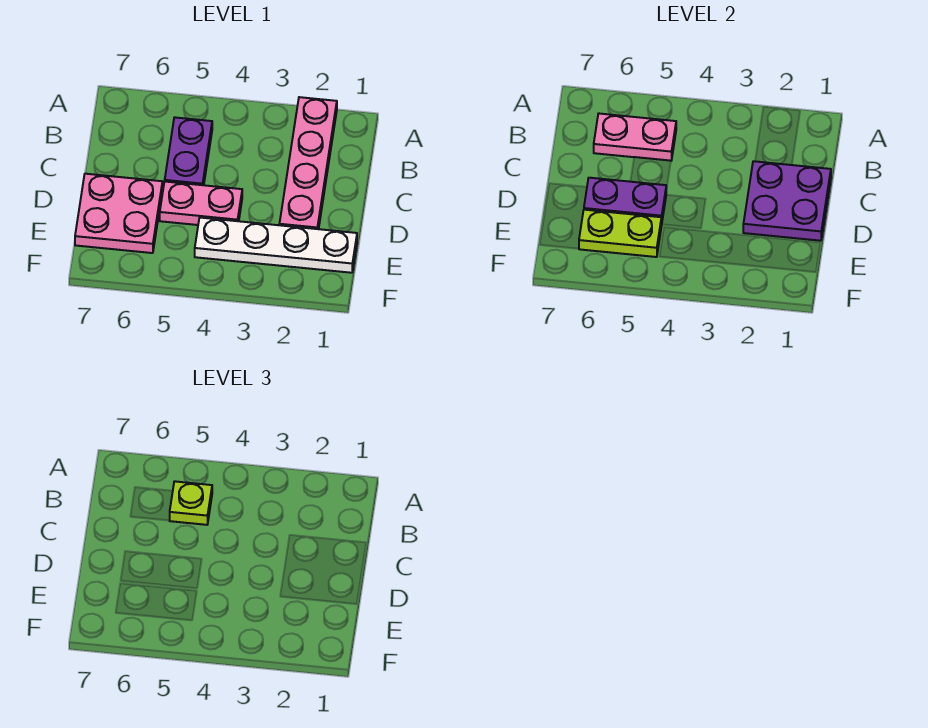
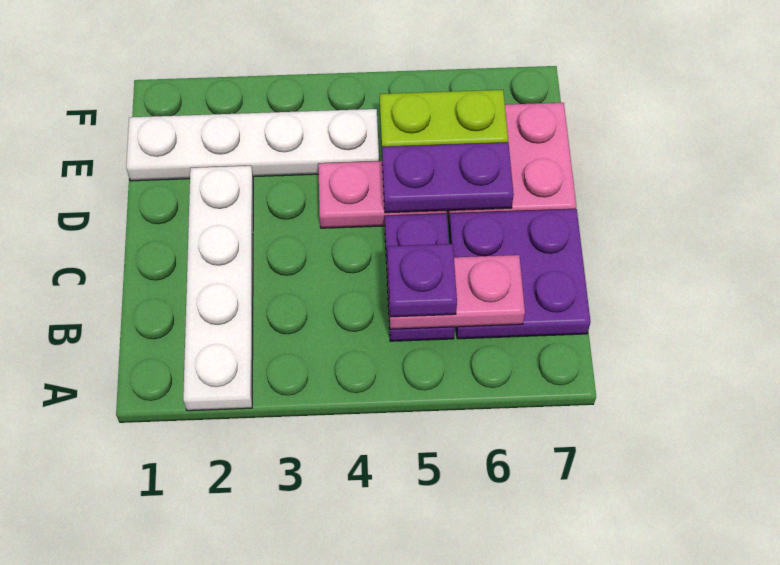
pink 1x4 plate [279,97,337,229] -> white 1x4 plate [183,166,253,411]
lime 1x1 plate [169,481,212,525] -> purple 1x1 plate [387,244,457,317]
purple 2x2 plate [743,161,831,241] -> purple 2x2 plate moved to [449,209,590,339]

